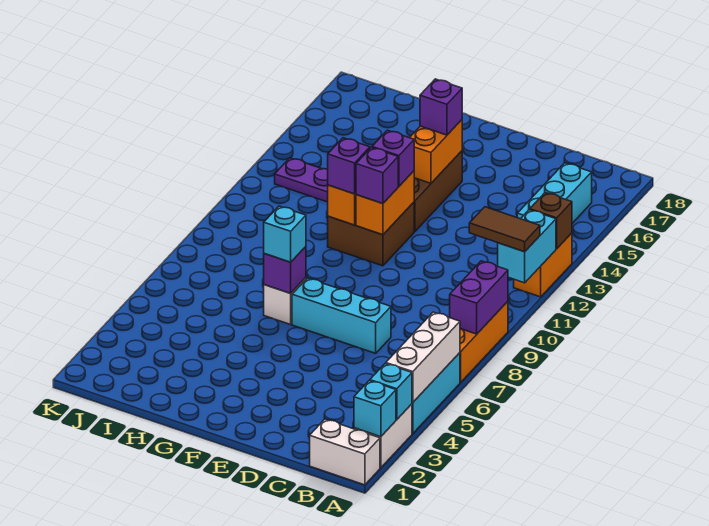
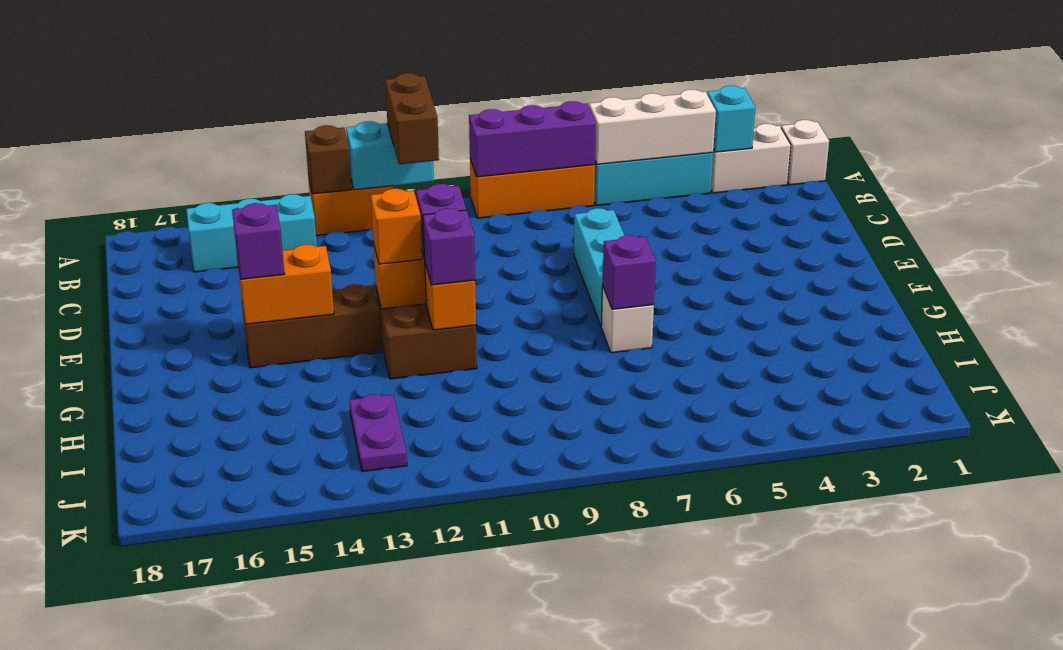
white 1x2 brick [310,419,380,485] -> white 1x1 brick [781,120,829,185]
cyan 1x1 brick [354,381,396,437] -> none
purple 1x2 brick [450,261,508,334] -> purple 1x3 brick [469,101,596,177]
brown 1x2 tile [469,207,540,252] -> brown 1x2 brick [385,73,439,164]
purple 1x1 brick [372,130,414,186] -> orange 1x1 brick [371,189,422,264]
cyan 1x1 brick [264,206,306,262] -> none

